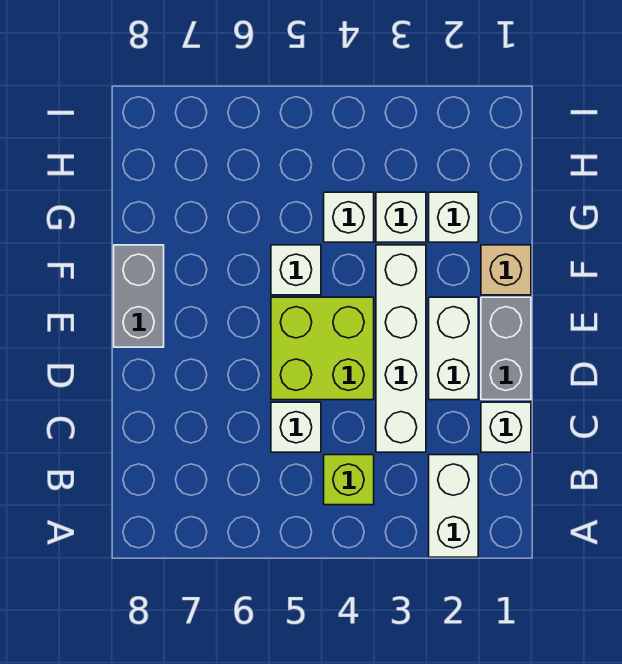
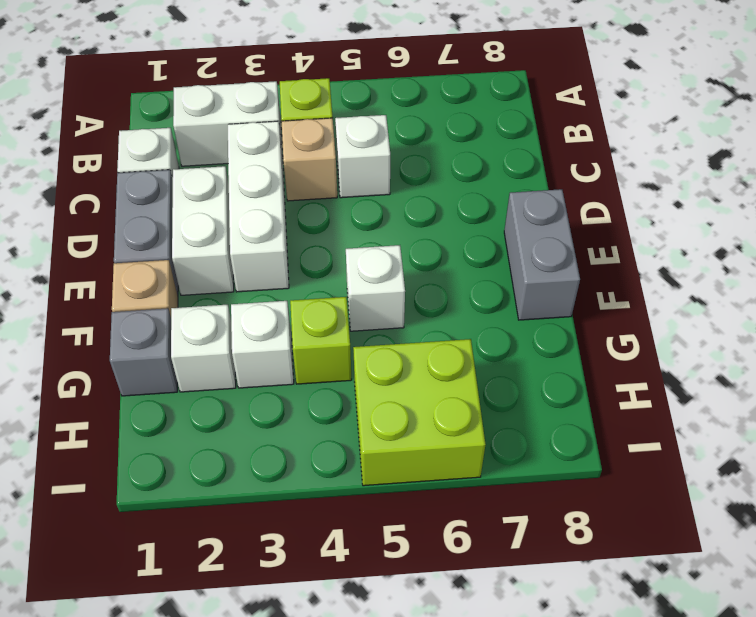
white 1x2 brick [429,455,478,557] -> white 1x2 brick turned to [173,81,283,166]
white 1x4 brick [376,245,426,452] -> white 1x3 brick [228,121,289,292]
none -> tan 1x1 brick [281,118,337,201]
lime 2x2 brick [271,297,374,400] -> lime 2x2 brick moved to [353,339,486,486]
none -> grey 1x1 brick [110,308,177,396]
white 1x1 brick [324,192,374,242] -> lime 1x1 brick [290,297,352,384]

